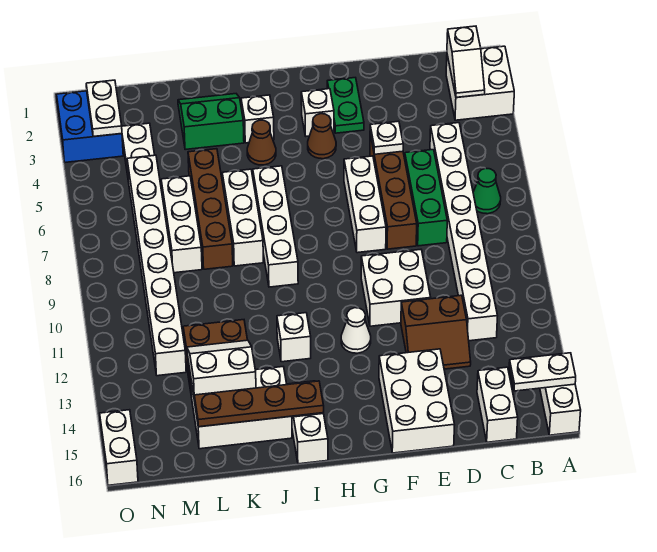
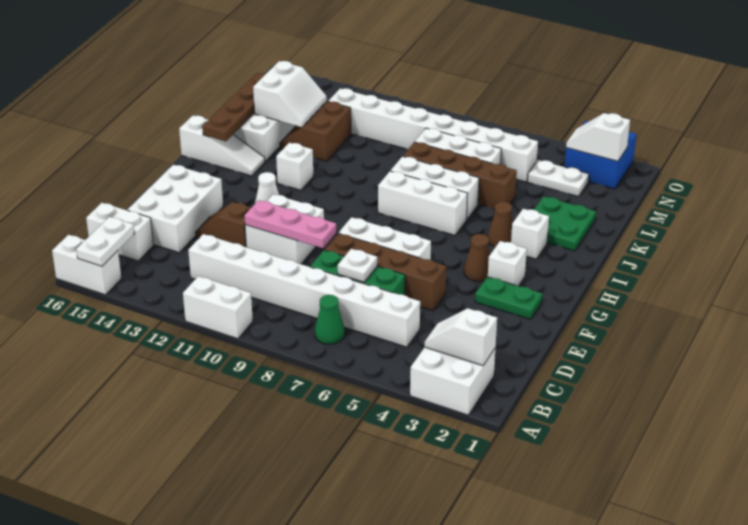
brown 2x2 slope [401,295,471,369] -> brown 1x2 slope [195,202,252,247]
white 1x1 plate [370,121,403,154] -> white 1x1 plate moved to [338,249,377,282]
none -> pink 1x3 plate [244,200,336,248]
white 2x3 brick [379,349,455,453] -> white 2x3 brick turned to [128,165,223,253]
white 1x4 brick [253,166,298,287] -> white 1x3 brick [378,171,468,235]
green 2x2 slope [178,94,244,150] -> green 2x2 plate [534,197,596,251]
white 1x2 plate [86,80,122,137] -> white 1x2 slope [566,113,630,161]
white 1x2 brick [100,410,138,485] -> white 1x2 brick moved to [183,276,253,339]

